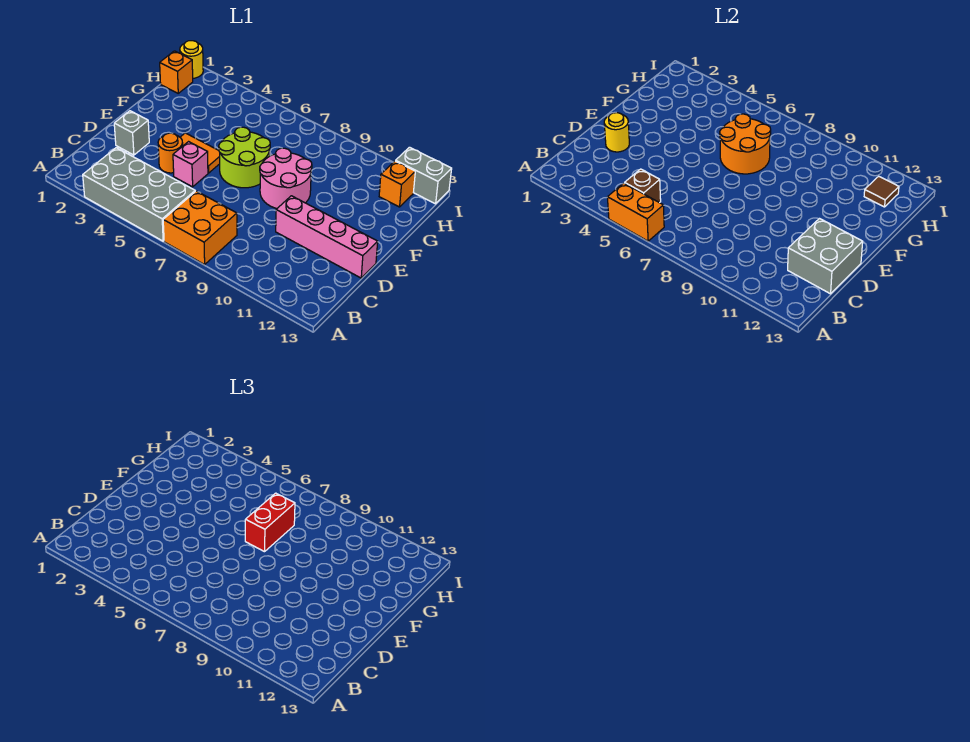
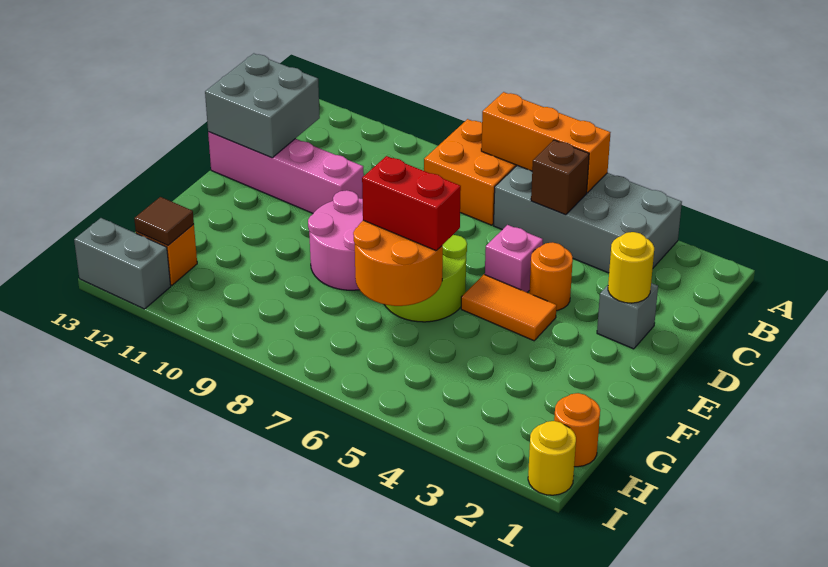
orange 1x2 brick [607,183,664,241] -> orange 1x3 brick [481,92,611,193]
red 1x2 brick [245,493,295,552] -> red 1x2 brick turned to [362,156,461,251]
orange 1x1 brick [160,51,193,93] -> orange 1x1 round brick [554,393,600,467]

